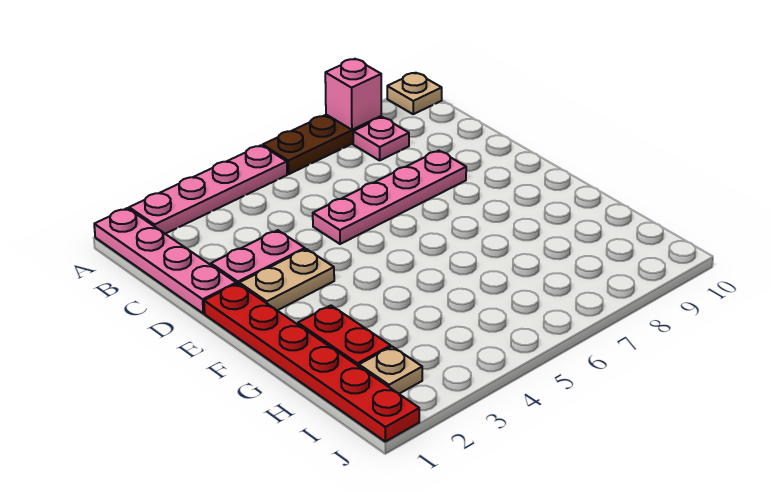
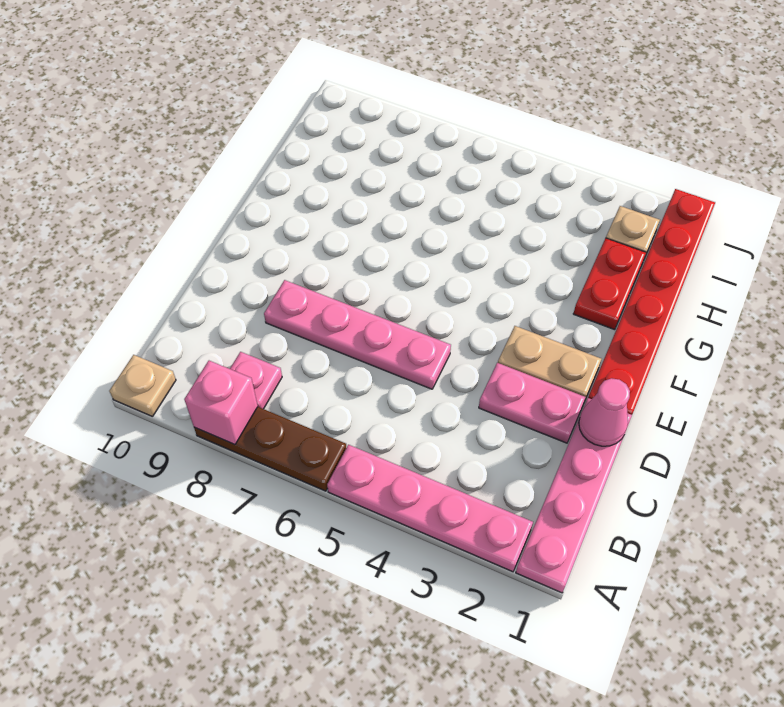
none -> pink 1x1 cone [579,378,630,446]

